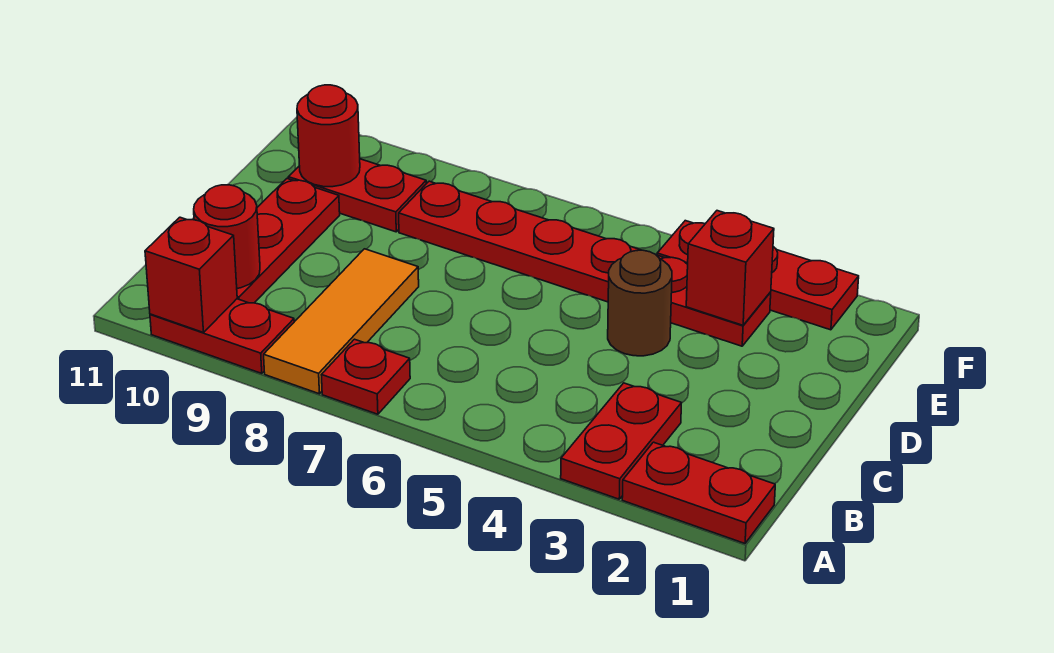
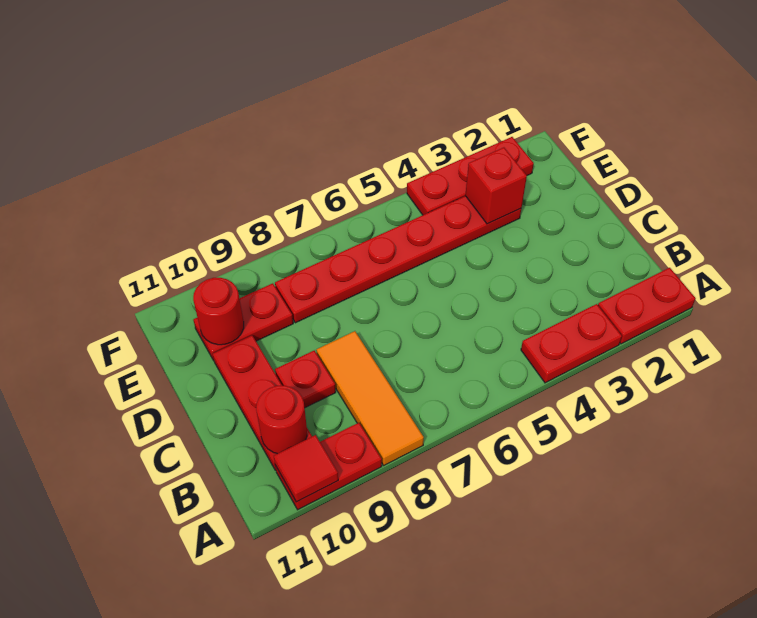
red 1x2 plate [561,383,681,499] -> red 1x2 plate turned to [521,304,622,383]
red 1x1 plate [322,339,410,414] -> red 1x1 plate moved to [275,351,336,408]
red 1x1 brick [145,217,237,333] -> red 1x1 tile [274,435,338,502]
brown 1x1 round brick [608,250,672,356] -> none

